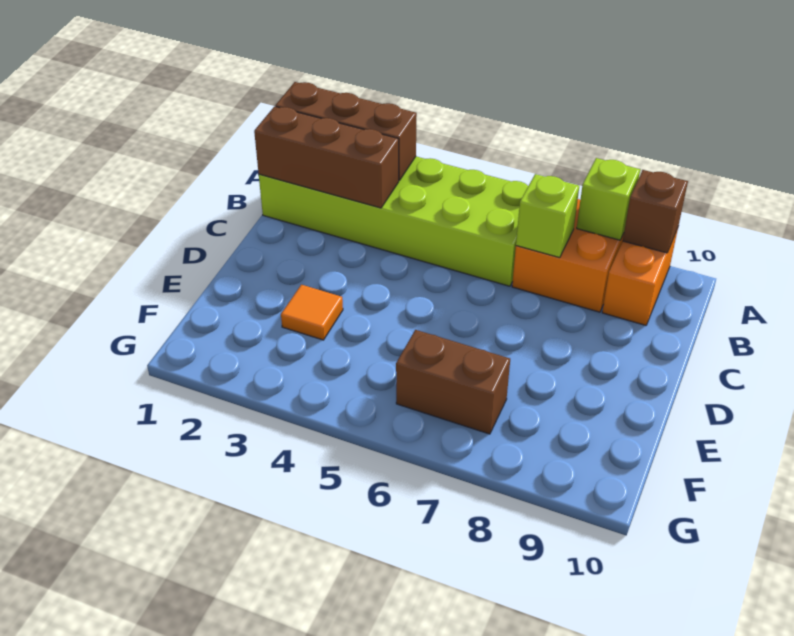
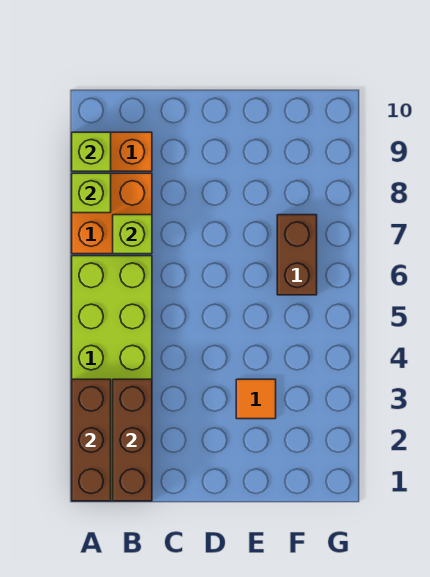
brown 1x1 brick [623,170,688,253] -> lime 1x1 brick [72,132,111,171]

